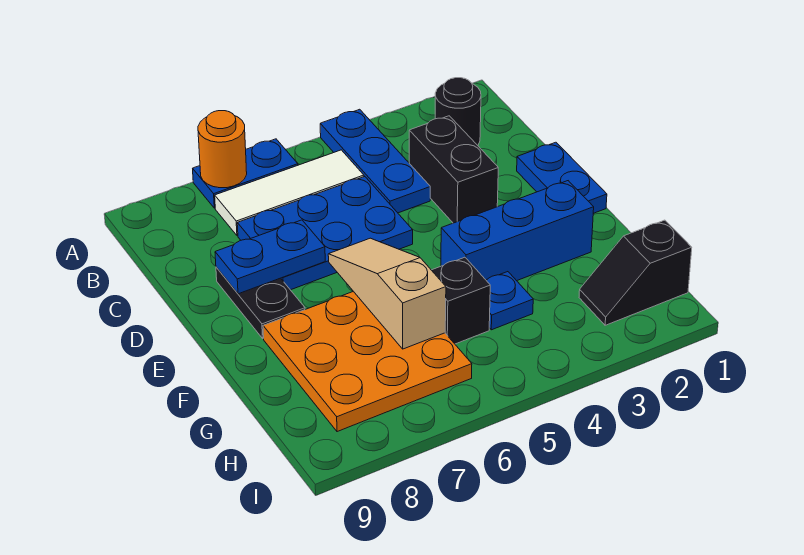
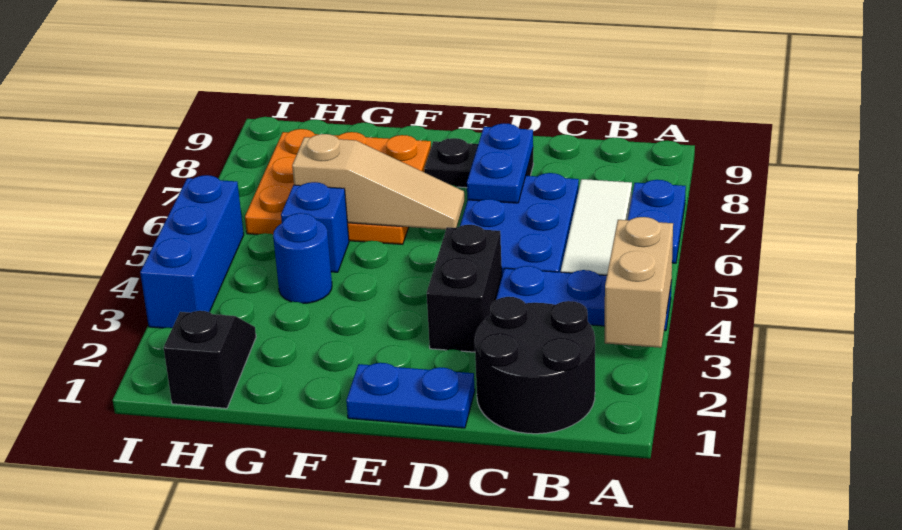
none -> tan 1x2 brick [605,217,673,348]
orange 1x1 round brick [198,111,247,188] -> none
black 1x1 round brick [435,78,481,145] -> black 2x2 round brick [475,297,595,434]
black 1x2 brick [409,116,498,223] -> black 1x2 brick turned to [427,225,502,352]
blue 1x3 brick [441,181,594,281] -> blue 1x3 brick moved to [140,175,244,328]
blue 1x1 plate [486,272,533,330] -> blue 1x1 round brick [273,213,332,303]
black 1x1 brick [432,257,490,344] -> blue 1x1 brick [281,182,349,272]

